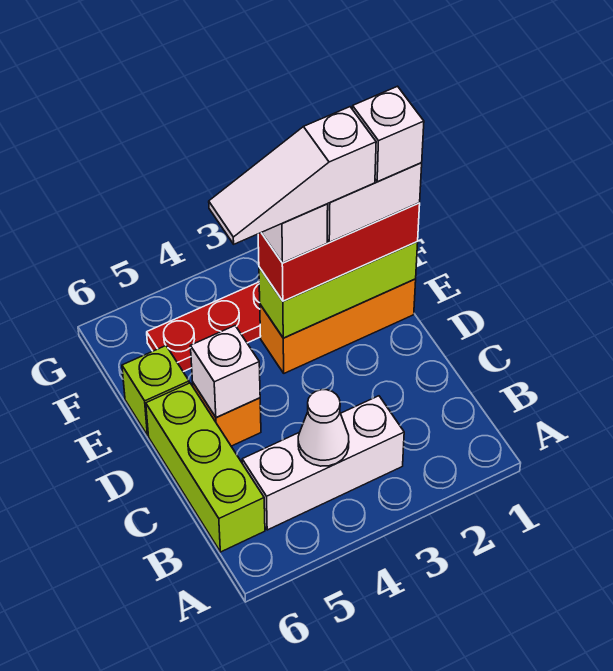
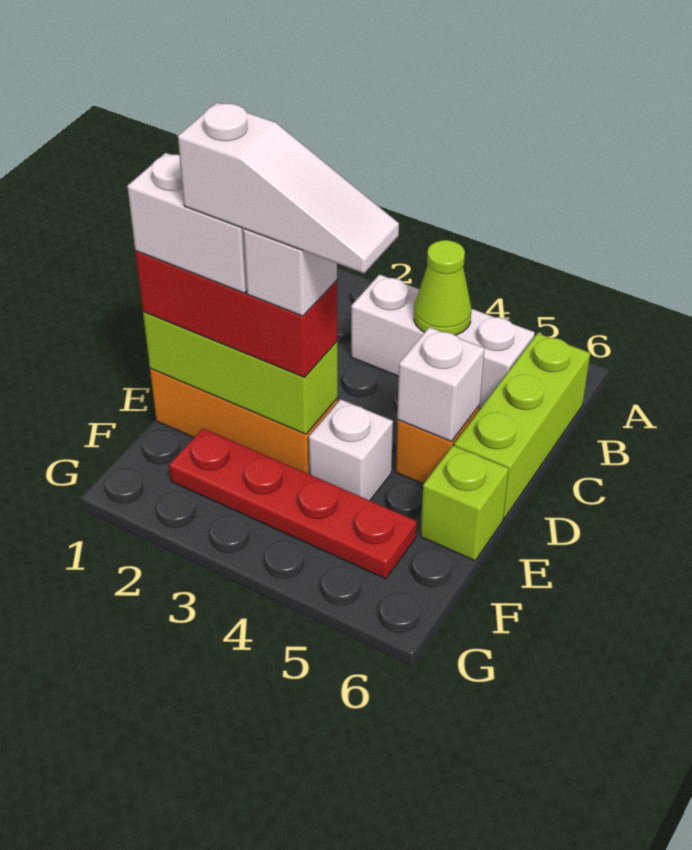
white 1x1 cone [298,390,349,466] -> lime 1x1 cone [414,240,471,335]
white 1x1 brick [352,86,424,182] -> white 1x1 brick moved to [309,399,393,500]

